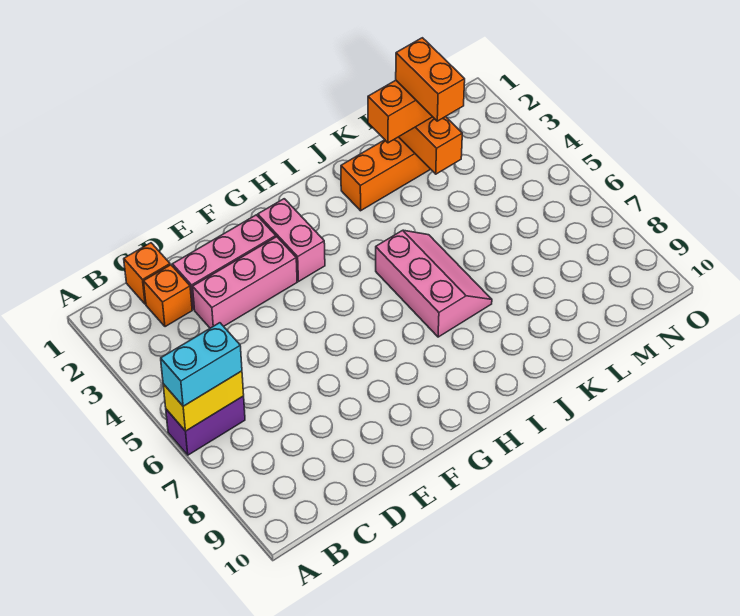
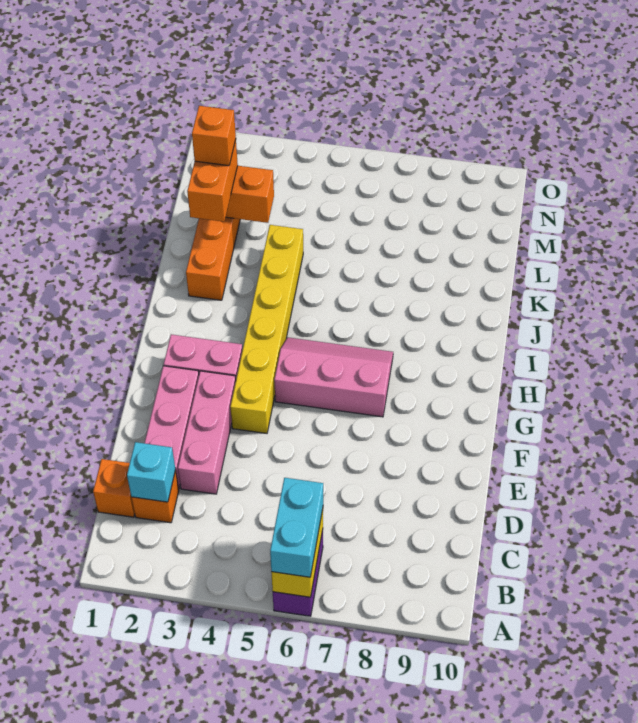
none -> cyan 1x1 brick [127,442,175,502]
none -> yellow 1x6 brick [230,225,303,433]
pink 2x3 slope [376,230,492,337] -> pink 2x3 slope moved to [274,337,393,417]
orange 1x2 brick [396,38,465,121] -> orange 1x1 brick [192,106,236,166]

